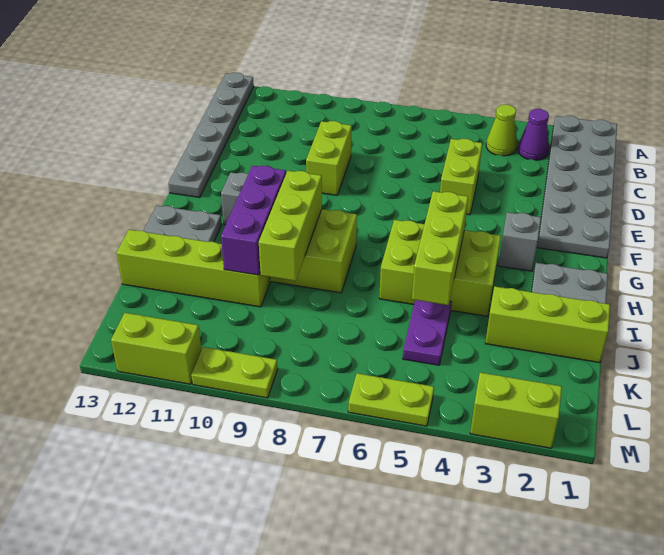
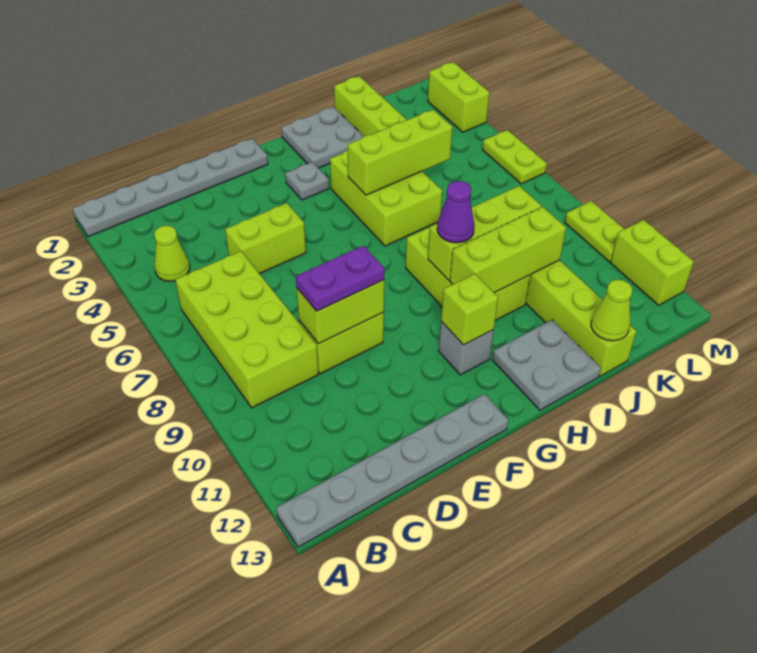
grey 2x6 plate [537,116,617,258] -> grey 1x6 plate [72,139,268,237]
purple 1x1 cone [518,109,549,160] -> purple 1x1 cone moved to [437,181,475,243]
none -> lime 2x4 brick [175,251,318,408]
none -> lime 1x2 brick [297,280,384,344]
grey 1x1 brick [498,212,541,271] -> grey 1x1 plate [285,162,329,200]
none -> lime 1x1 brick [441,274,498,345]
purple 1x3 brick [221,166,286,275] -> lime 1x3 brick [450,207,566,293]
purple 1x2 plate [403,300,451,365] -> purple 1x2 plate moved to [296,246,385,311]
none -> lime 1x1 cone [591,280,632,341]

